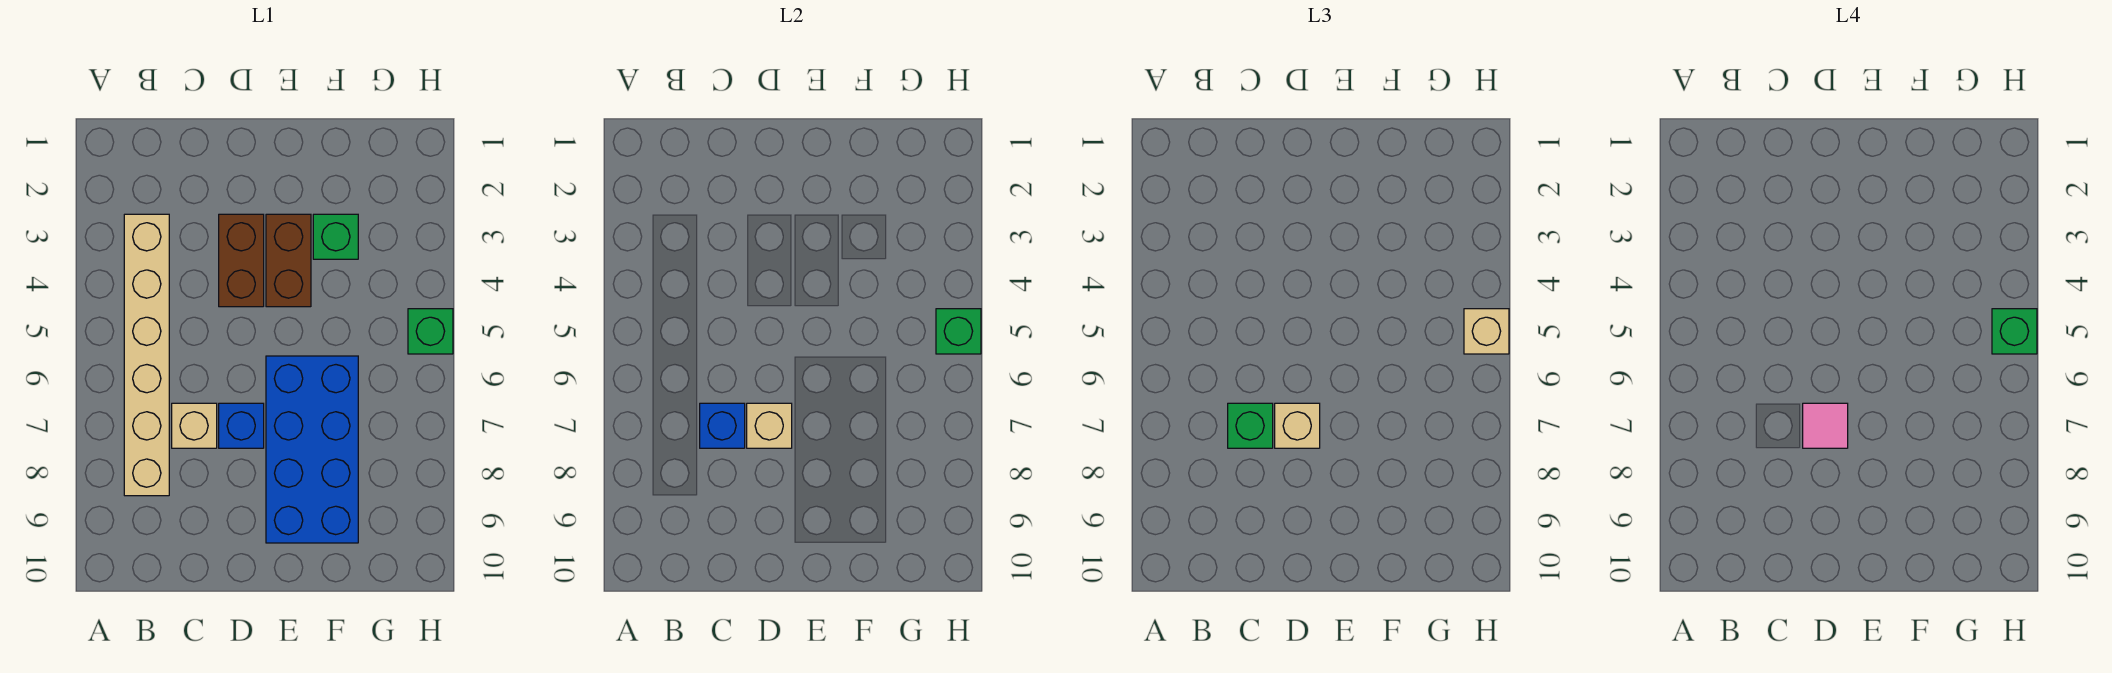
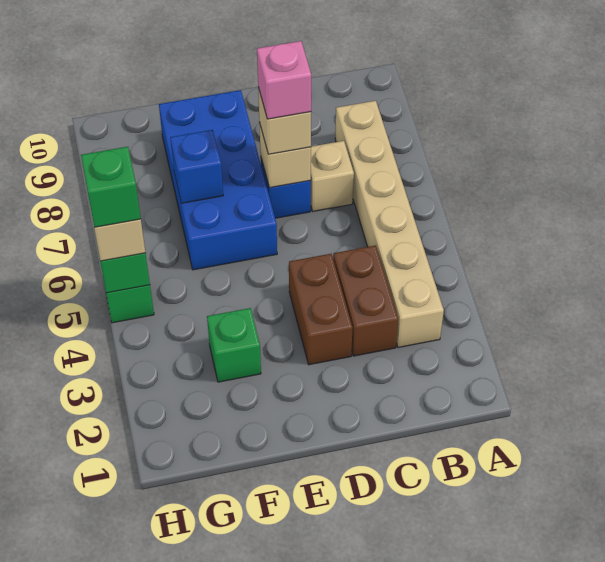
blue 1x1 brick [700,403,745,448] -> blue 1x1 brick moved to [170,130,223,203]
green 1x1 brick [1228,403,1273,448] -> none
pink 1x1 tile [1803,403,1848,448] -> pink 1x1 brick [257,41,311,119]
brown 1x2 brick [266,214,311,307] -> brown 1x2 brick moved to [333,245,398,356]

